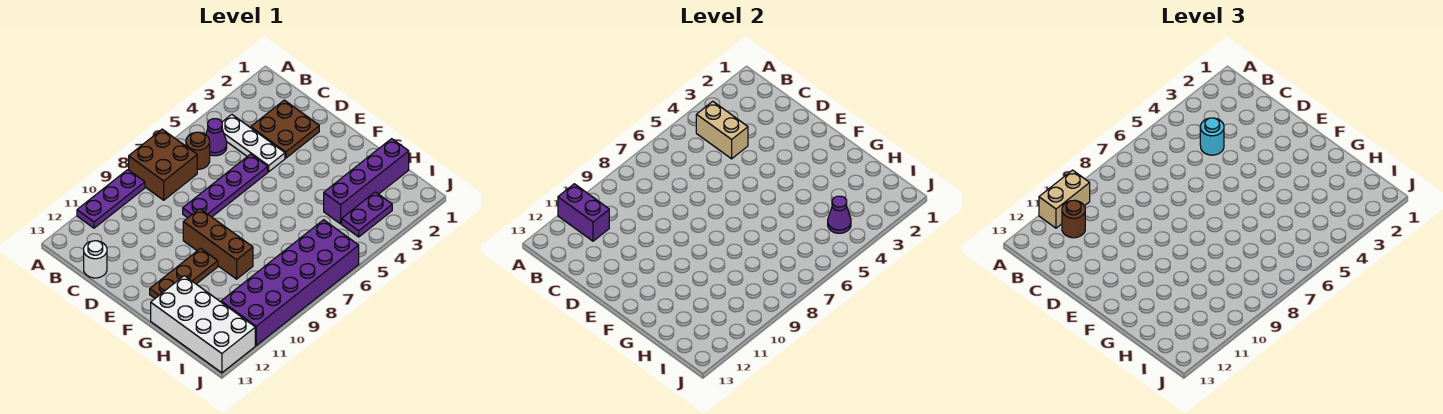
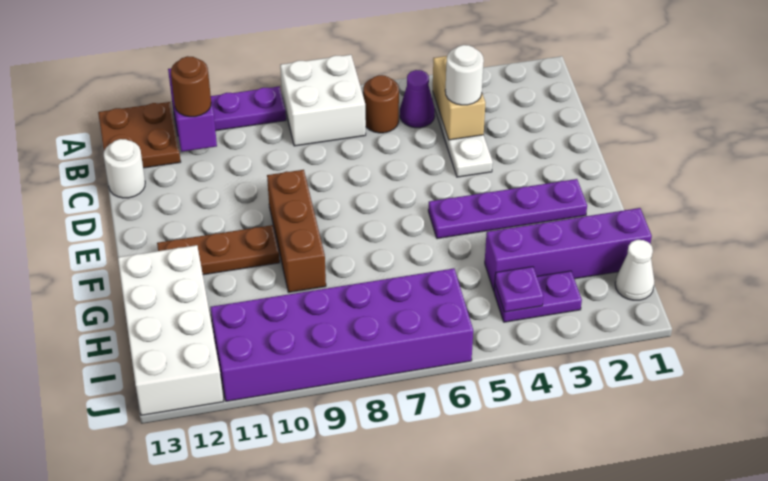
brown 2x2 brick [129,129,197,200] -> white 2x2 brick [280,55,366,146]
tan 1x2 brick [1039,170,1090,228] -> none
brown 2x2 plate [251,100,319,158] -> brown 2x2 plate moved to [98,102,181,168]
cyan 1x1 round brick [1200,118,1224,155] -> white 1x1 round brick [445,45,484,105]
purple 1x4 plate [183,154,268,218] -> purple 1x4 plate moved to [428,179,587,239]
none -> white 1x1 cone [615,240,654,300]
purple 1x1 cone [828,196,851,233] -> purple 1x1 plate [495,267,543,312]

